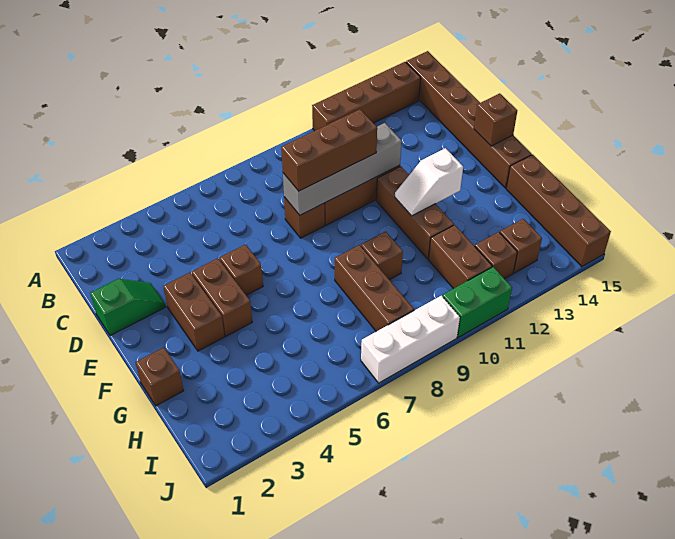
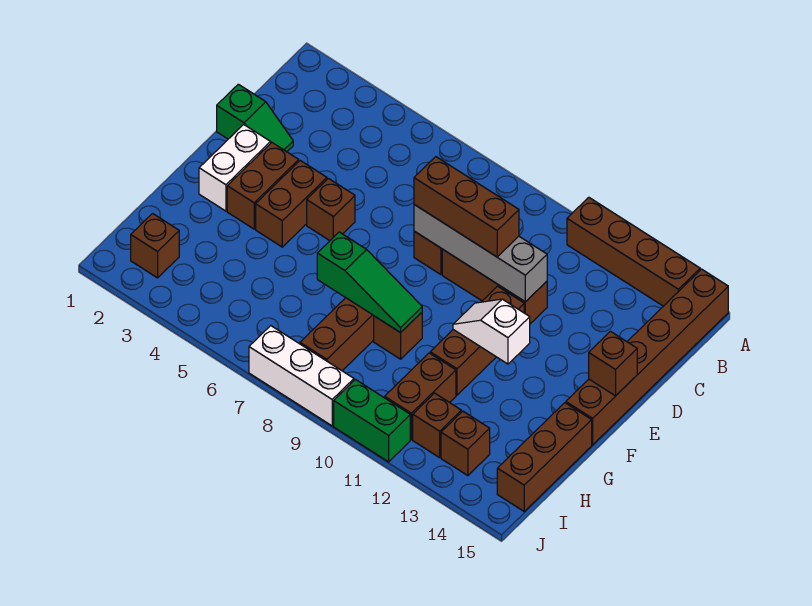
none -> white 1x2 brick [199,125,271,211]
brown 1x1 brick [135,347,184,406] -> brown 1x1 brick moved to [131,214,179,278]
none -> green 1x3 slope [317,232,422,333]
brown 1x4 brick [506,154,611,267] -> brown 1x3 brick [497,403,592,511]

